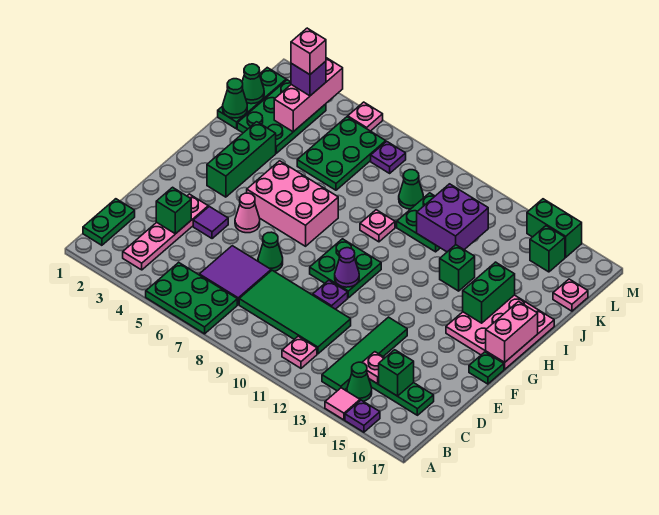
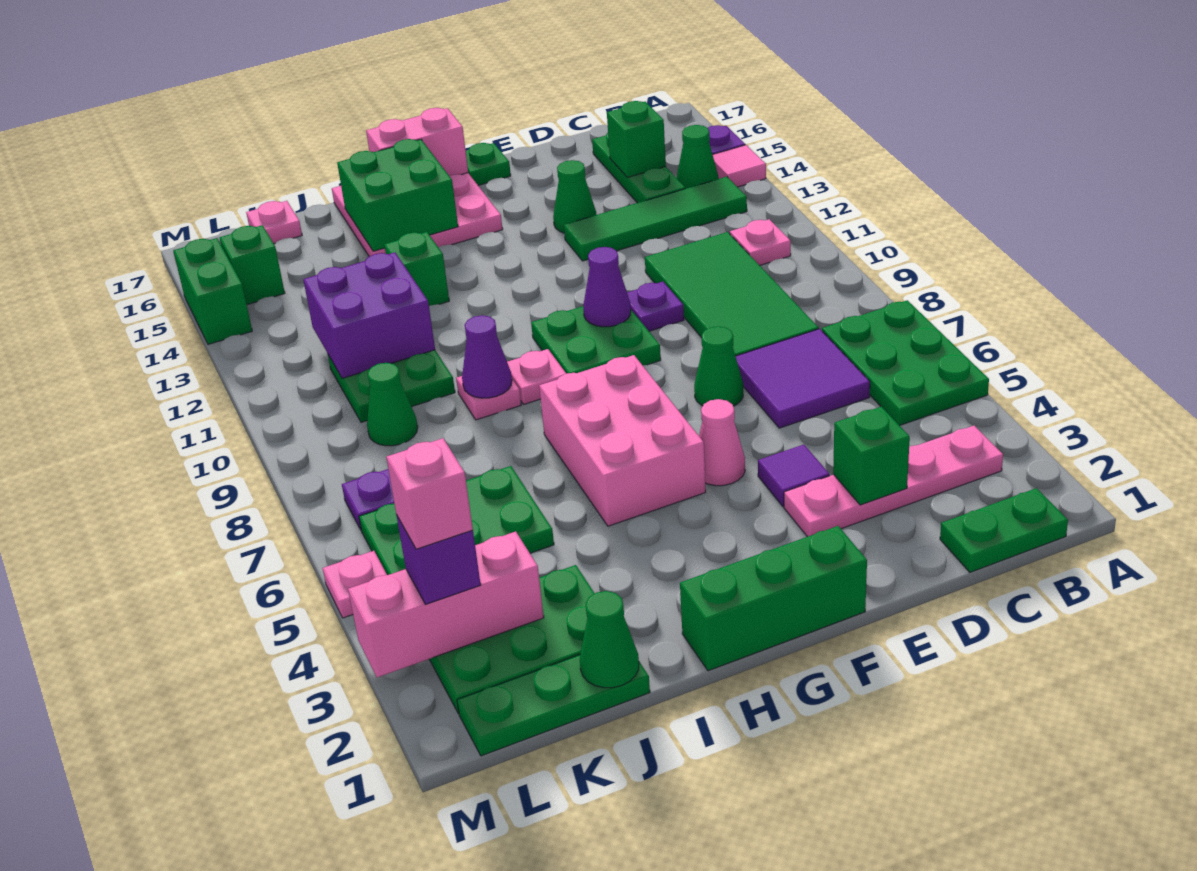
pink 1x1 plate [362,352,385,384] -> pink 1x1 plate moved to [507,349,566,404]
green 1x3 brick [207,122,276,197] -> green 1x3 brick moved to [680,526,867,671]
green 1x2 brick [463,262,515,323] -> green 2x2 brick [337,139,458,251]
none -> purple 1x1 cone [462,315,512,398]
green 1x1 cone [242,64,264,104] -> green 1x1 cone moved to [553,160,597,233]

